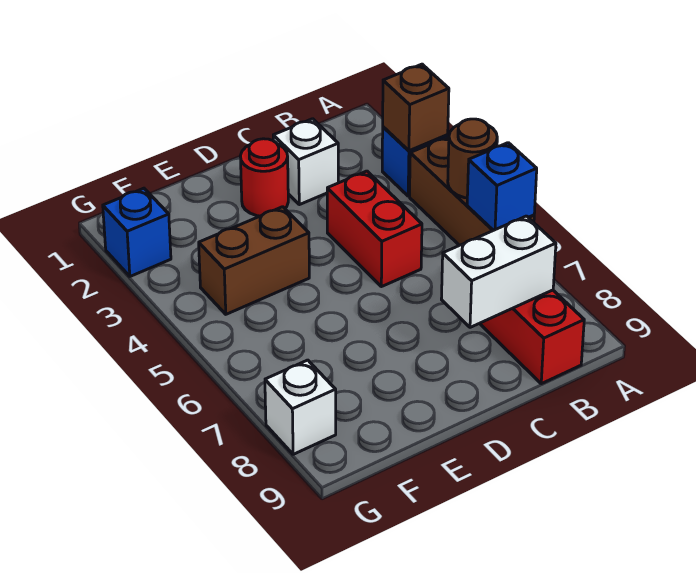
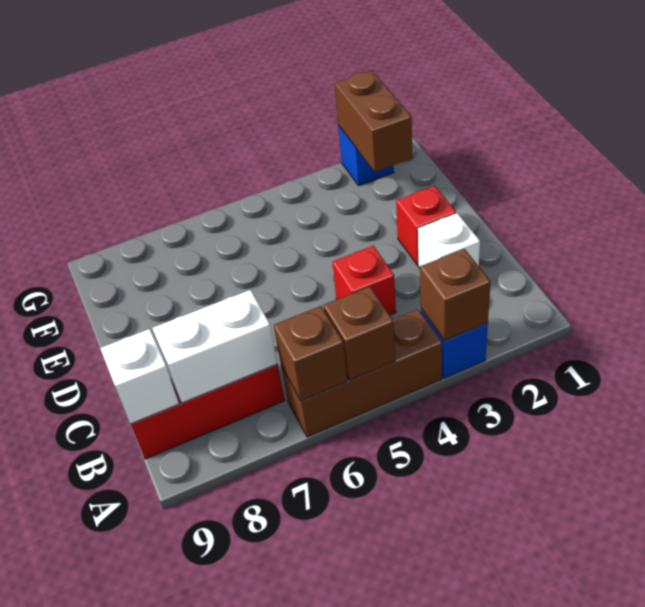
brown 1x1 round brick [448,119,497,198] -> brown 1x1 brick [324,287,395,380]
blue 1x1 brick [467,143,537,231] -> brown 1x1 brick [274,306,347,401]
white 1x2 brick [441,216,556,327] -> white 1x2 brick turned to [153,290,278,403]
red 1x2 brick [327,171,422,287] -> red 1x1 brick [332,246,396,315]
red 1x1 round brick [240,139,288,216] -> red 1x1 brick [396,186,456,265]
brown 1x2 brick [199,207,309,314] -> brown 1x2 brick moved to [335,70,412,172]
white 1x1 brick [265,360,336,454] -> white 1x1 brick moved to [100,329,179,424]

